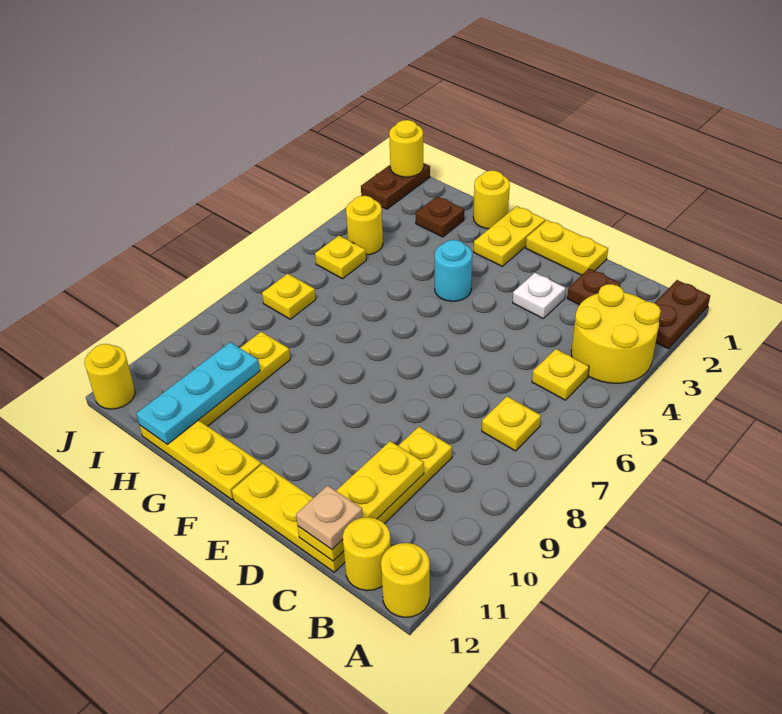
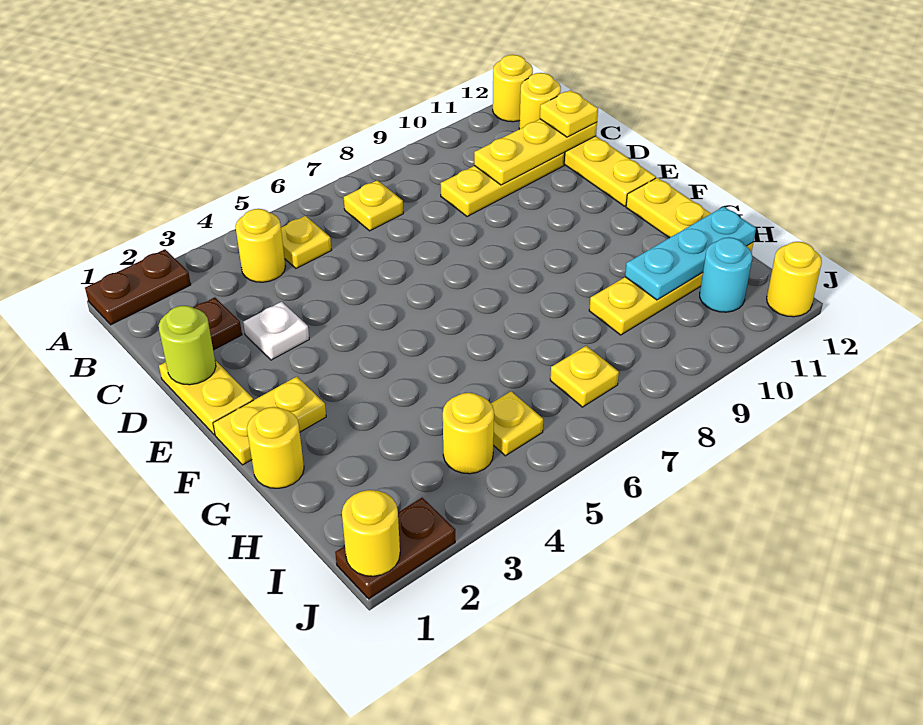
yellow 2x2 round brick [571,284,661,383] -> yellow 1x1 round brick [235,209,286,282]
tan 1x1 plate [296,486,363,549] -> yellow 1x1 plate [540,90,598,137]
none -> lime 1x1 round brick [159,306,216,385]
cyan 1x1 round brick [435,240,472,301] -> cyan 1x1 round brick moved to [700,237,752,312]
brown 1x1 plate [416,196,464,237] -> none

